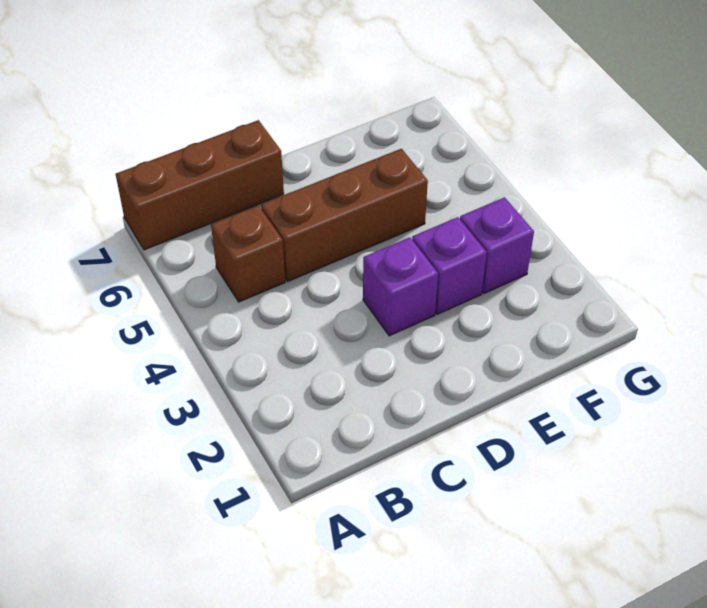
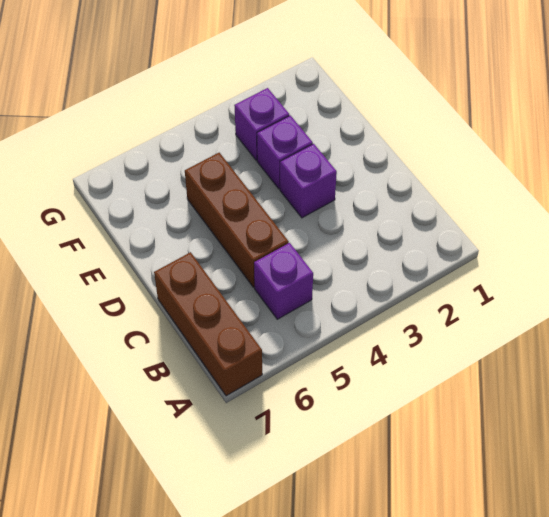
brown 1x1 brick [211,205,285,302] -> purple 1x1 brick [254,243,313,319]

